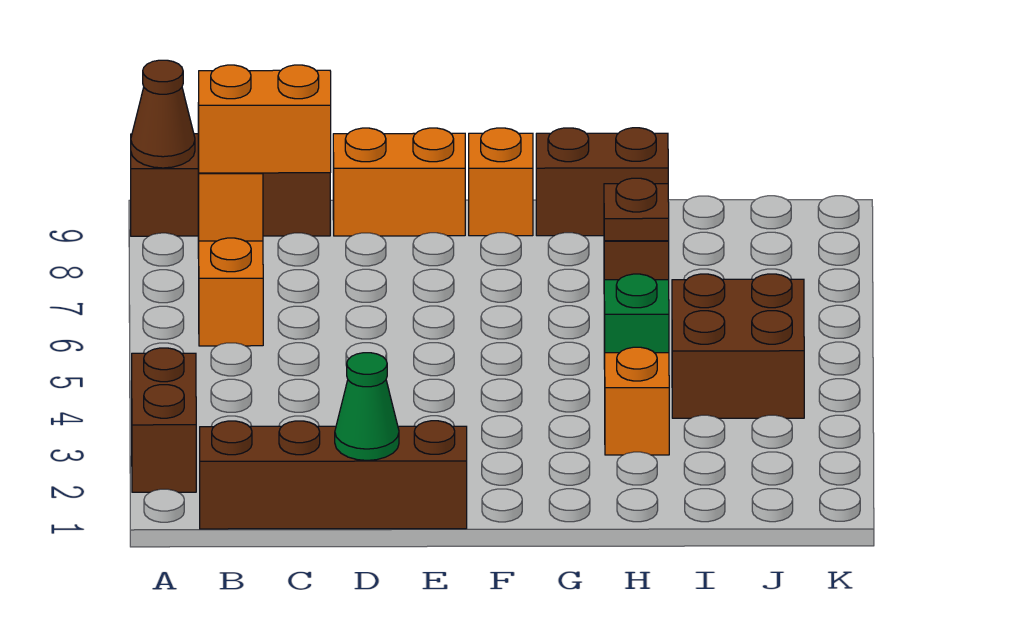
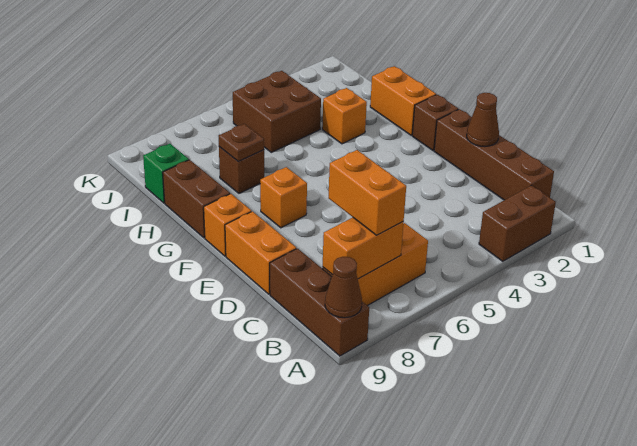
green 1x1 cone [335,353,399,460] -> brown 1x1 cone [467,93,499,147]
none -> brown 1x1 brick [412,95,458,151]
none -> orange 1x1 brick [260,167,307,228]
none -> orange 1x2 brick [370,66,436,135]
green 1x1 brick [604,274,669,369] -> green 1x1 brick moved to [143,144,189,203]

